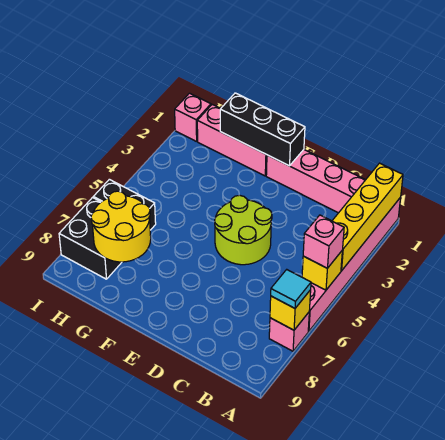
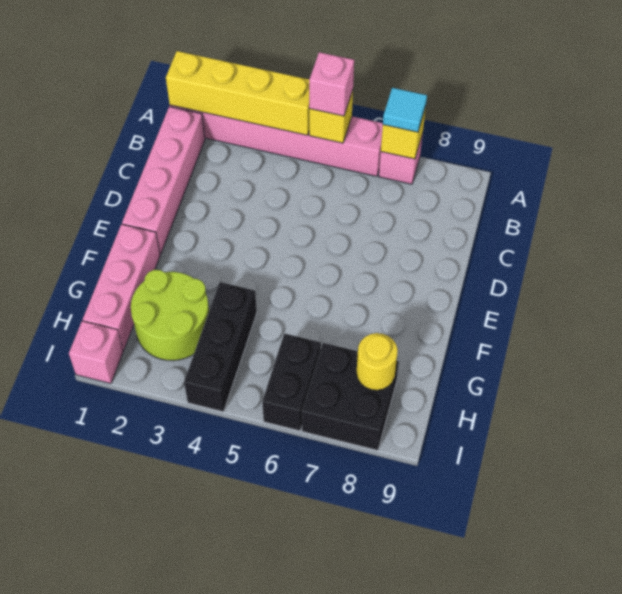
lime 2x2 round brick [215,195,272,265] -> lime 2x2 round brick moved to [131,270,209,361]
black 1x3 brick [220,93,305,166] -> black 1x3 brick moved to [184,282,257,412]
yellow 2x2 round brick [91,191,151,262] -> yellow 1x1 round brick [356,333,398,390]

